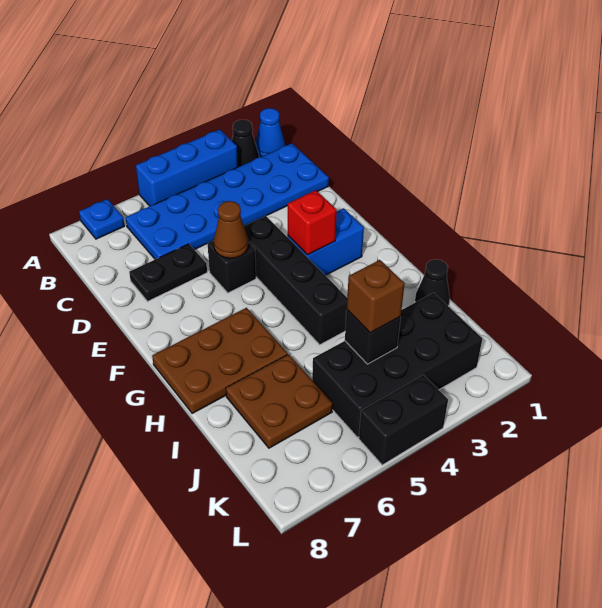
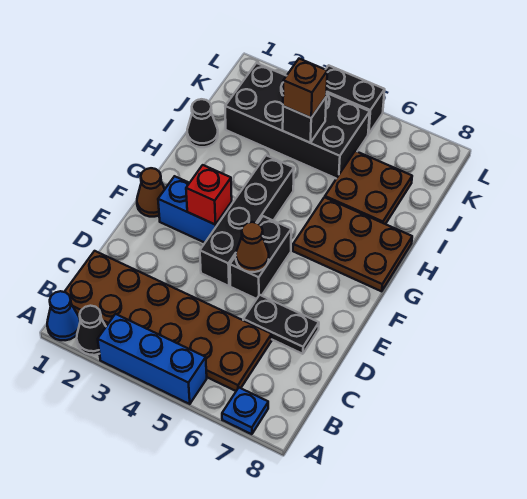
blue 2x6 plate [126,143,329,259] -> brown 2x6 plate [65,251,272,391]
black 1x1 brick [207,240,256,293] -> black 1x2 brick [230,216,291,299]
none -> brown 1x1 cone [137,168,165,217]

